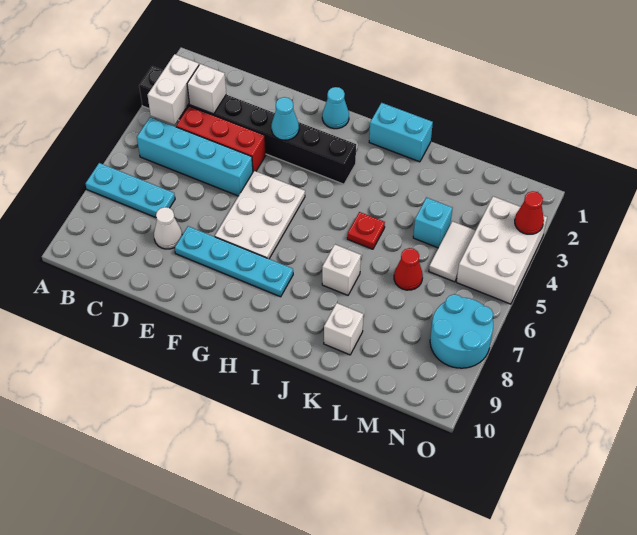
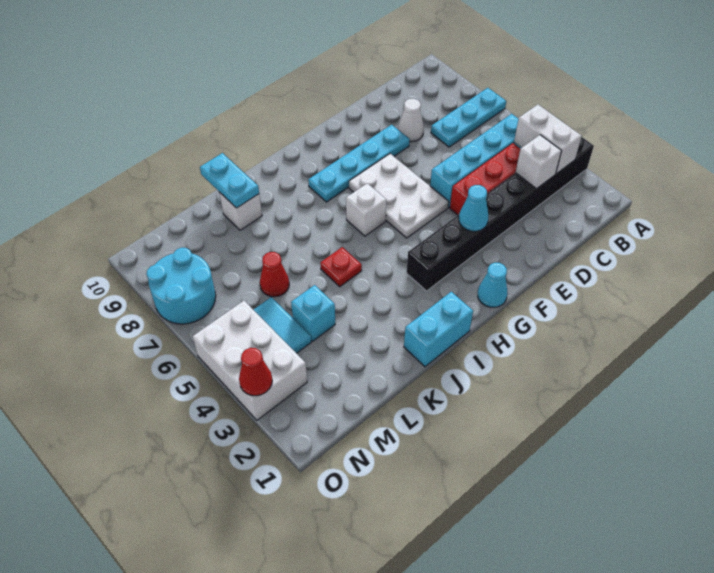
white 1x1 brick [322,244,361,295] -> white 1x1 brick moved to [346,183,386,236]
none -> cyan 1x2 plate [200,153,259,208]
white 1x2 tile [429,221,476,282] -> cyan 1x2 tile [254,297,311,353]

